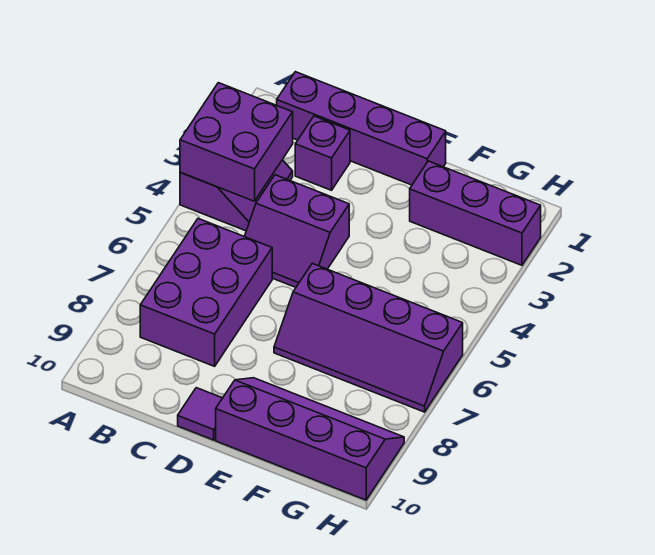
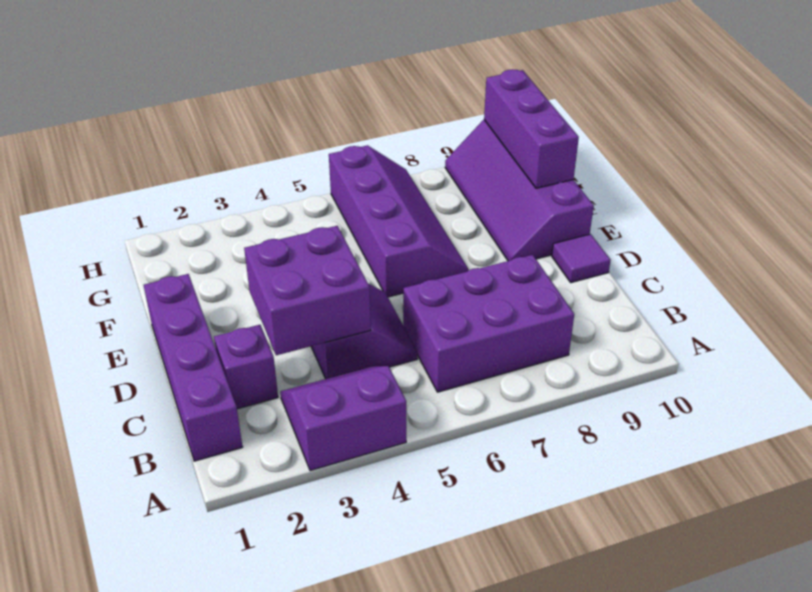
purple 2x2 brick [180,83,293,201] -> purple 2x2 brick moved to [244,226,371,355]
purple 1x3 brick [410,161,541,265] -> purple 1x3 brick moved to [484,69,579,188]

